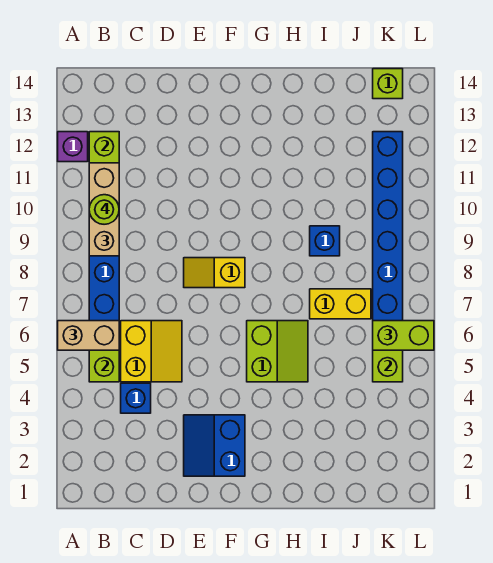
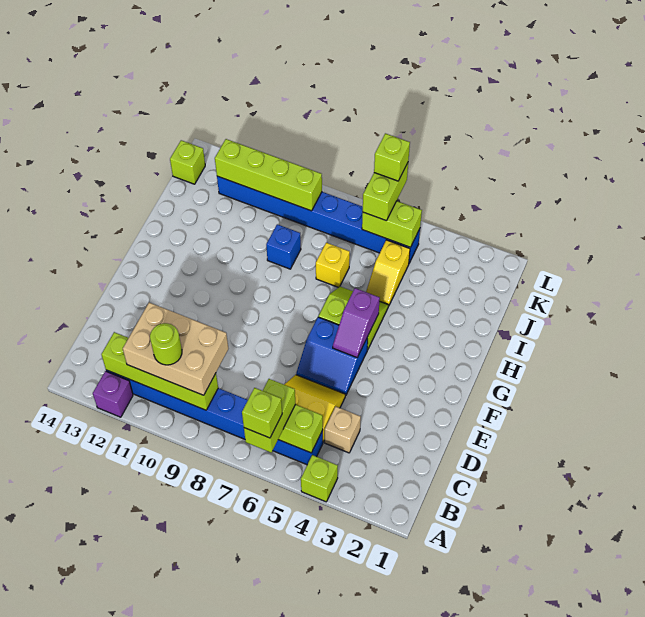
none -> lime 1x1 brick [301,455,338,502]
tan 1x2 brick [58,321,119,350] -> lime 1x2 brick [244,379,296,452]
none -> lime 1x1 brick [242,388,282,438]
tan 1x3 brick [89,163,119,256] -> tan 2x3 brick [123,302,228,395]
blue 1x1 brick [121,383,151,413] -> tan 1x1 brick [325,407,361,453]
blue 2x2 slope [184,415,245,476] -> blue 2x2 slope moved to [296,317,368,396]
yellow 1x2 slope [184,258,245,288] -> yellow 1x2 slope moved to [366,240,410,306]
none -> purple 1x2 slope [333,288,380,357]
yellow 1x2 brick [310,289,371,319] -> yellow 1x1 brick [316,243,350,287]
none -> lime 1x4 brick [215,139,322,211]
none -> lime 1x1 brick [374,133,410,181]

